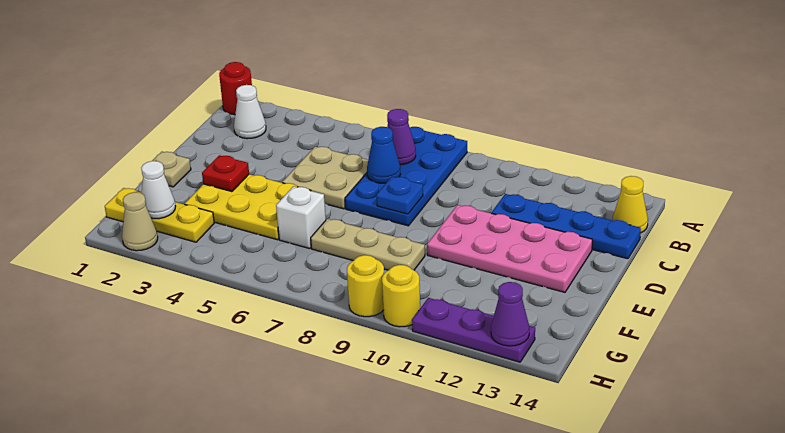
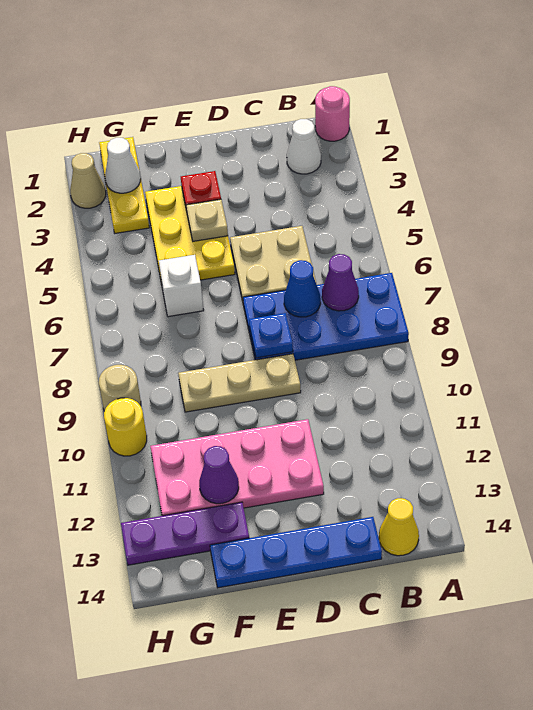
red 1x1 round brick [219,62,252,115] -> pink 1x1 round brick [315,86,350,141]
blue 1x4 plate [491,194,641,259] -> blue 1x4 plate turned to [210,517,382,588]
pink 2x4 plate [427,205,592,292] -> pink 2x4 plate turned to [150,419,324,516]
tan 1x1 plate [152,152,191,187] -> tan 1x1 plate moved to [186,199,228,241]
tan 1x3 plate [311,219,425,270] -> tan 1x3 plate turned to [178,354,301,412]
yellow 1x1 round brick [347,255,384,317] -> tan 1x1 round brick [99,365,141,411]
purple 1x3 plate [412,298,535,362] -> purple 1x3 plate turned to [121,502,249,565]
purple 1x1 cone [491,282,529,346] -> purple 1x1 cone moved to [199,446,239,504]

